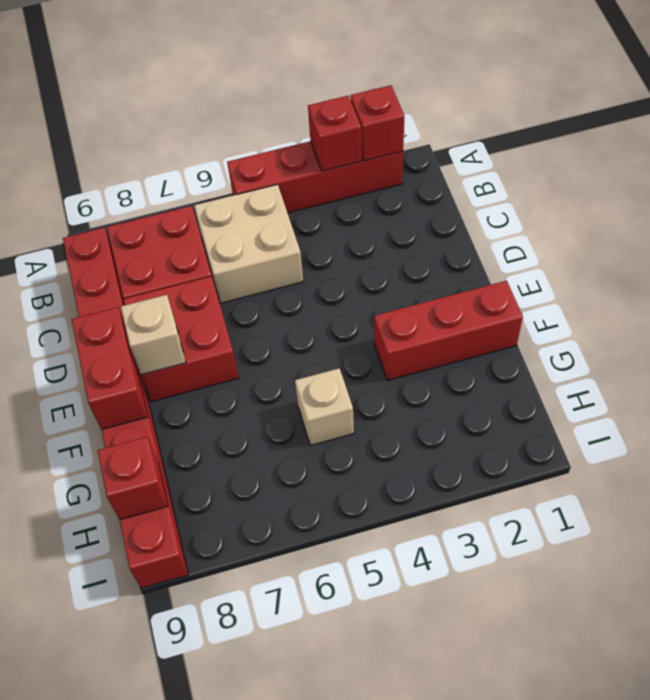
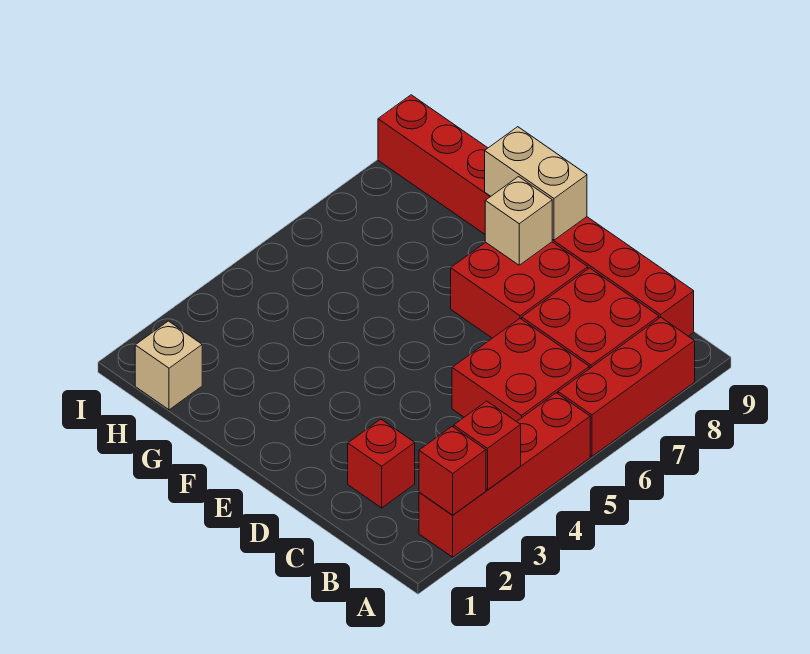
tan 2x2 brick [194,184,303,303] -> red 2x2 brick [452,319,589,422]
red 1x2 brick [72,307,148,430] -> tan 1x2 brick [485,127,587,240]
red 1x3 brick [374,281,523,381] -> red 1x3 brick moved to [558,317,695,456]
tan 1x1 brick [295,368,354,446] -> tan 1x1 brick moved to [135,321,202,410]
red 1x1 brick [97,437,168,520] -> red 1x1 brick moved to [348,419,415,508]

